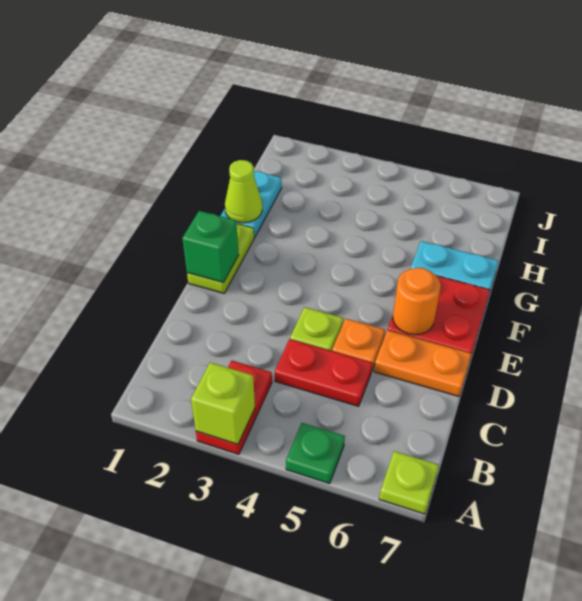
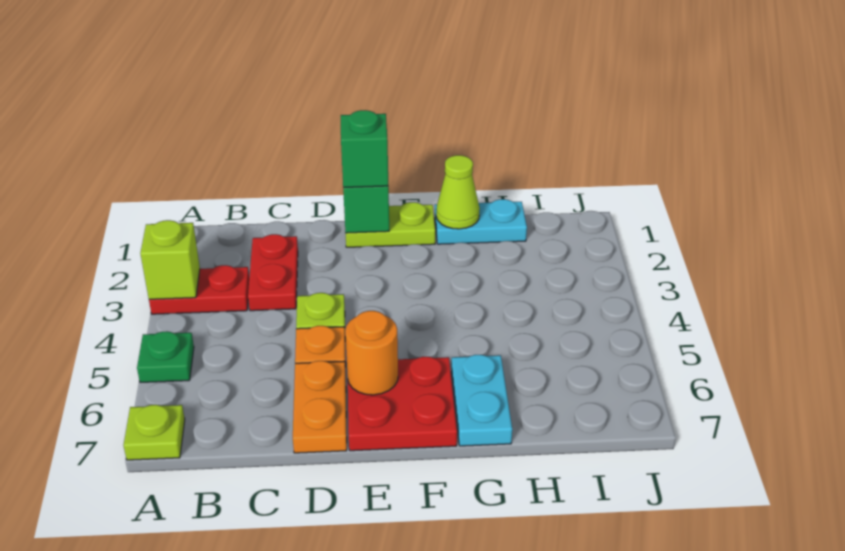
red 1x2 plate [275,339,372,406] -> red 1x2 plate moved to [248,234,298,311]
none -> green 1x1 brick [341,110,388,187]

